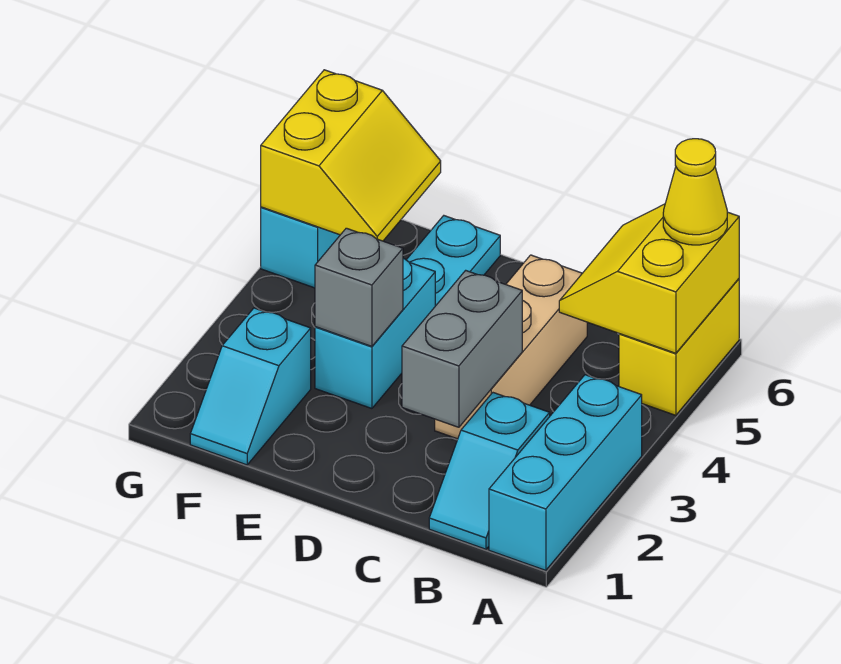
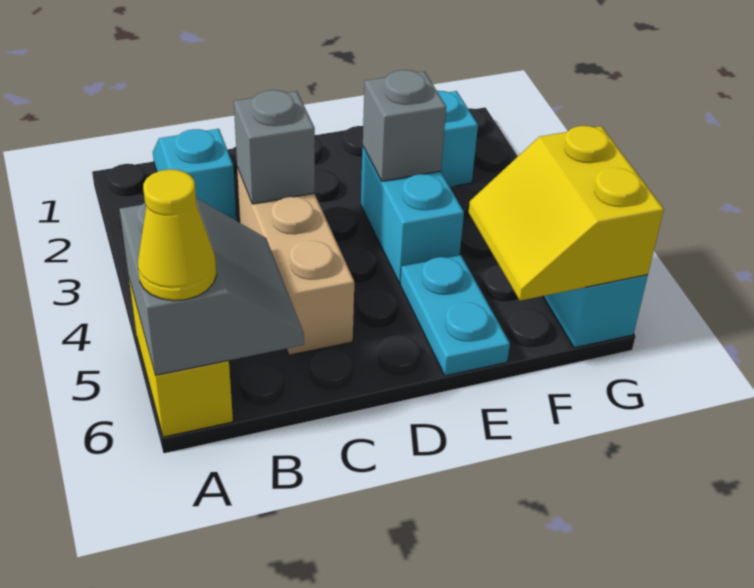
cyan 1x3 brick [489,375,642,570] -> none
yellow 2x2 slope [559,204,739,353] -> grey 2x2 slope [120,198,304,375]
grey 1x2 brick [402,270,522,427] -> grey 1x1 brick [234,90,315,204]

